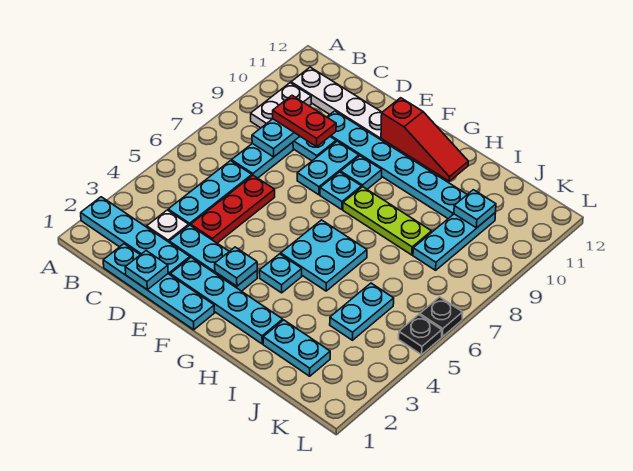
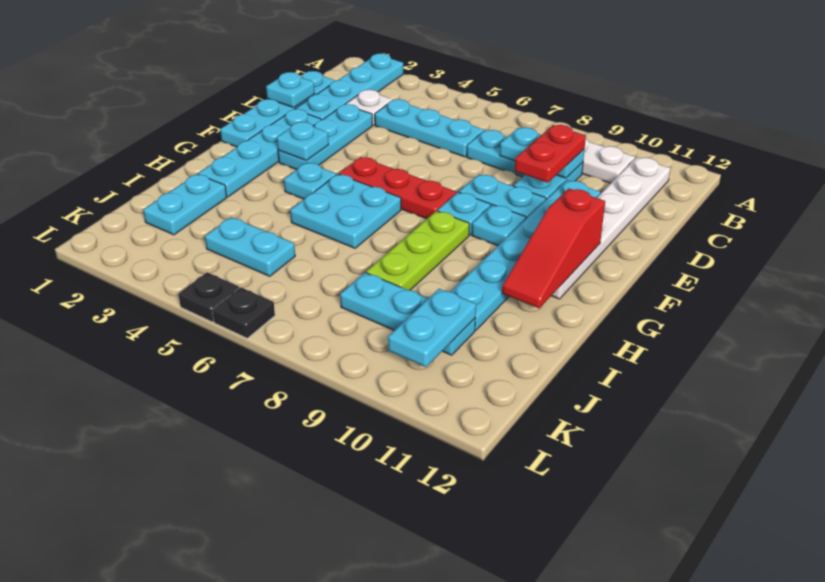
red 1x3 plate [191,175,275,243] -> red 1x3 plate moved to [339,157,456,219]
cyan 1x1 plate [454,190,496,228] -> cyan 1x2 plate [388,289,476,367]

